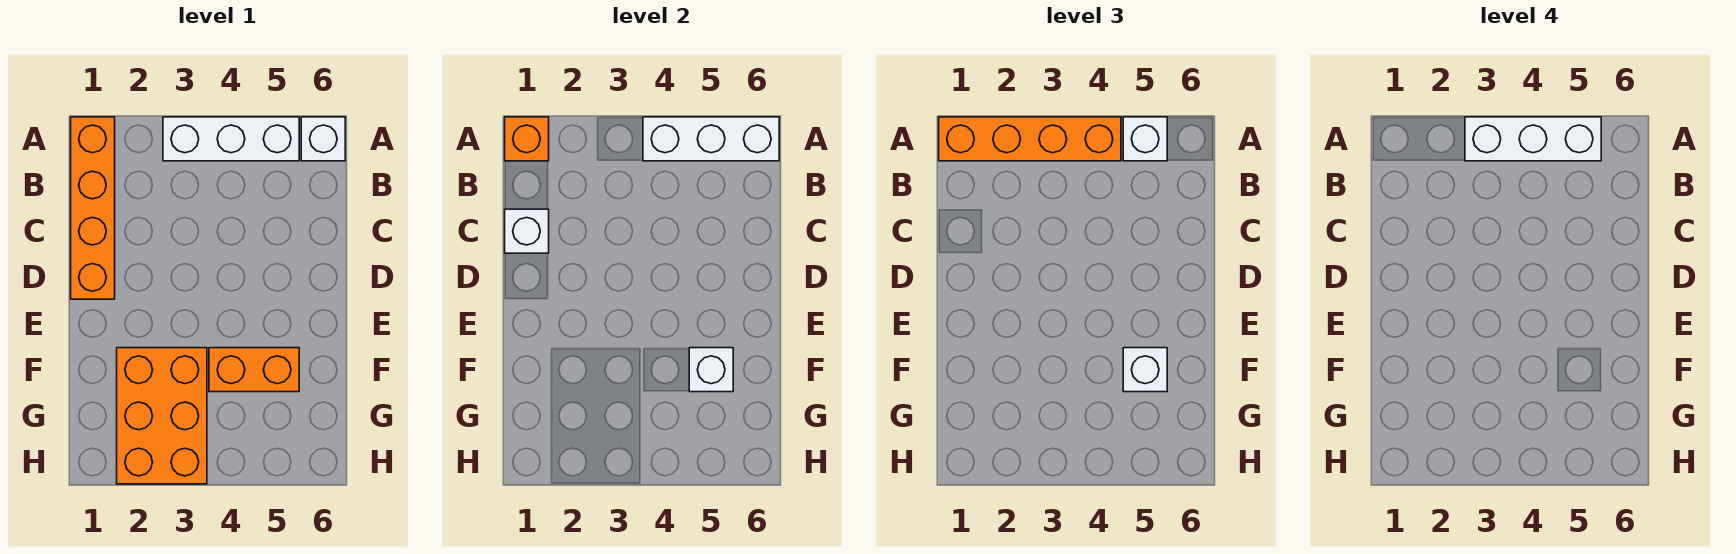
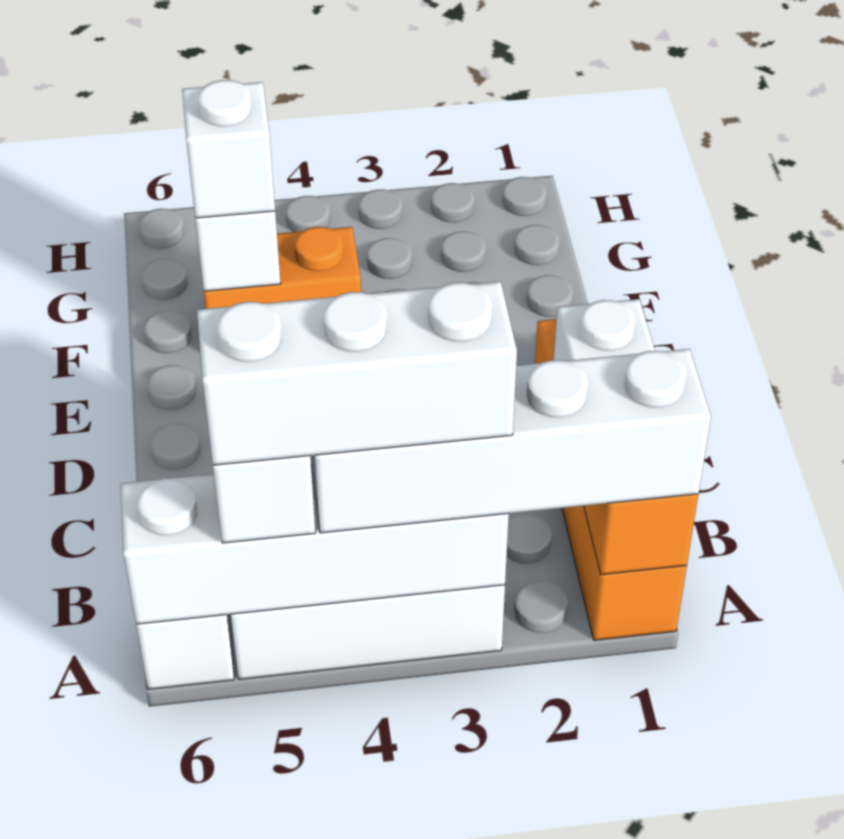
orange 1x4 brick [939,117,1121,161] -> white 1x4 brick [311,349,711,533]
white 1x3 brick [643,117,779,161] -> white 1x4 brick [121,466,509,624]
orange 2x3 brick [117,348,207,484] -> none

